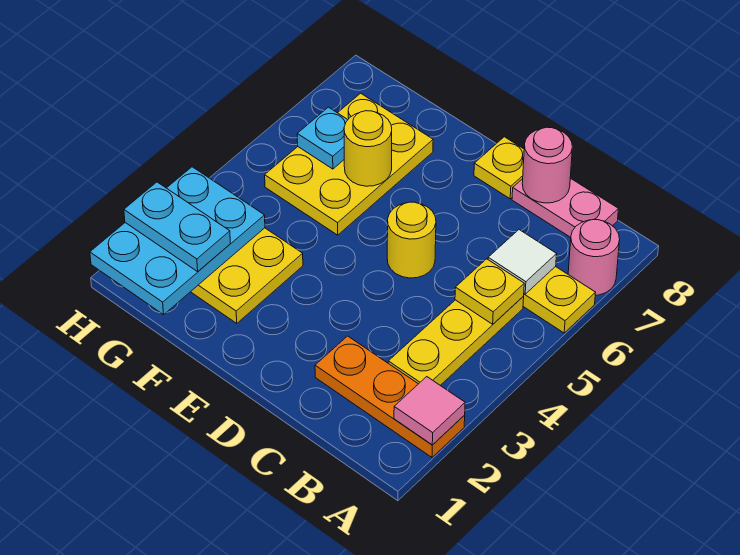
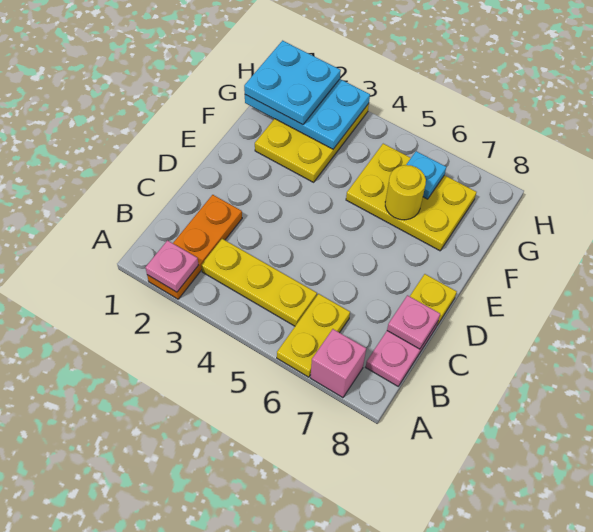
pink 1x1 tile [394,377,465,445] -> pink 1x1 plate [145,240,198,292]
pink 1x1 round brick [568,220,620,295] -> pink 1x1 brick [311,329,366,398]
yellow 1x1 plate [455,259,524,324] -> none
white 1x1 tile [488,230,557,294] -> none
pink 1x1 round brick [522,127,572,203] -> pink 1x1 plate [387,295,440,349]
yellow 1x1 round brick [387,202,436,278] -> none
cyan 1x2 plate [124,182,231,272] -> cyan 2x2 plate [244,41,341,125]

